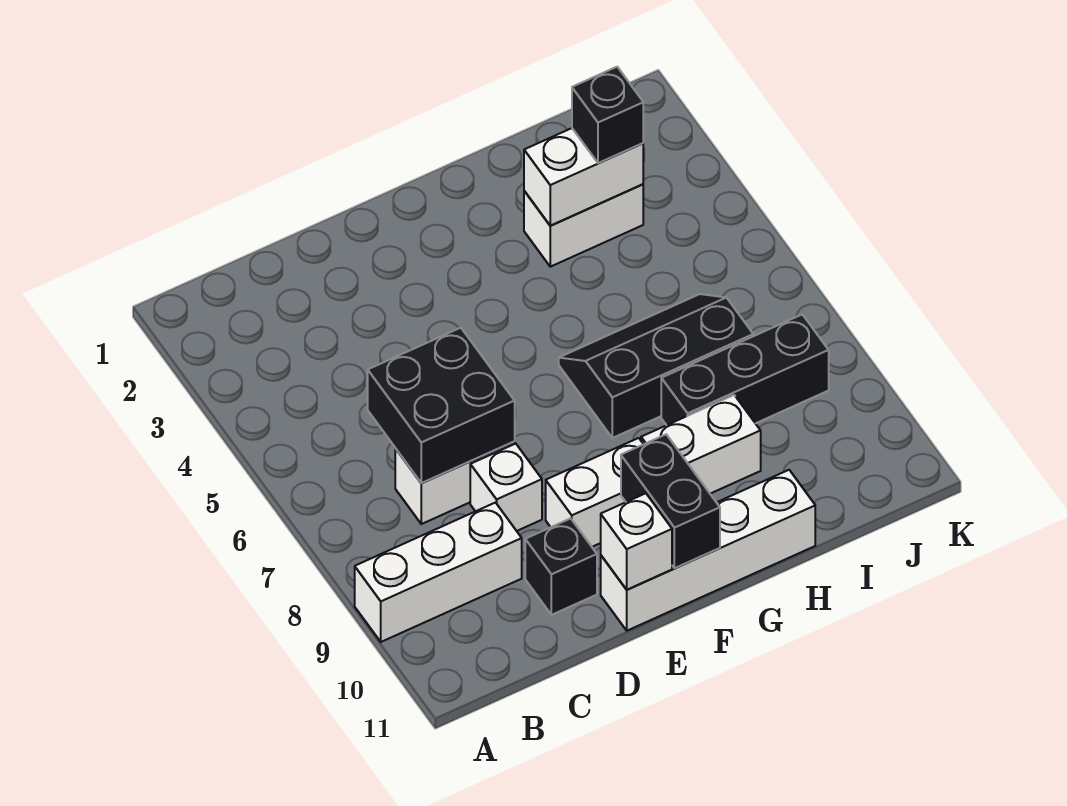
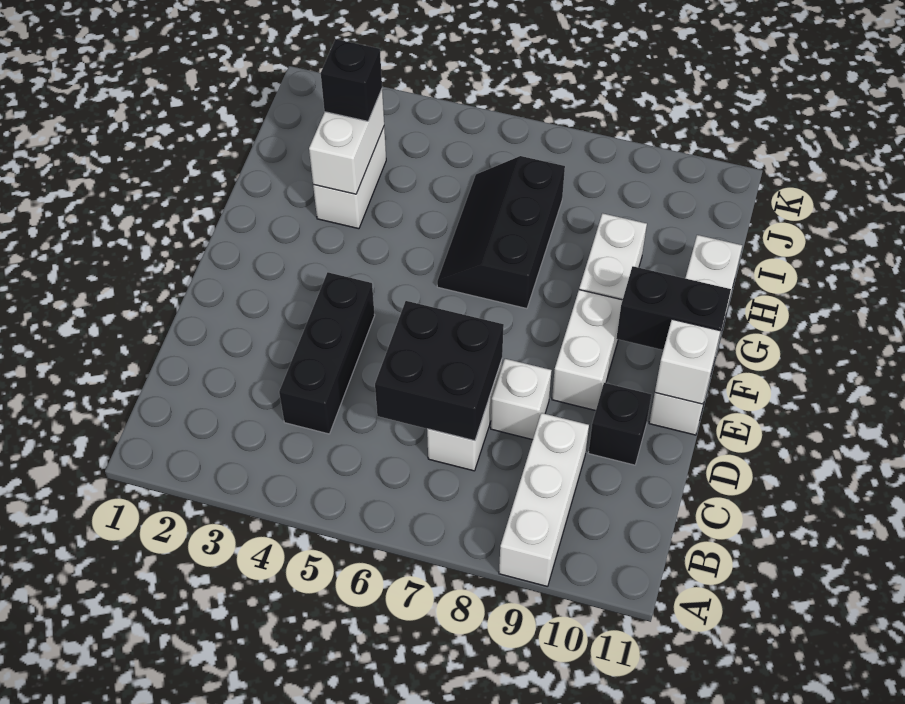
black 1x3 brick [661,315,829,425] -> black 1x3 brick moved to [279,272,375,434]

